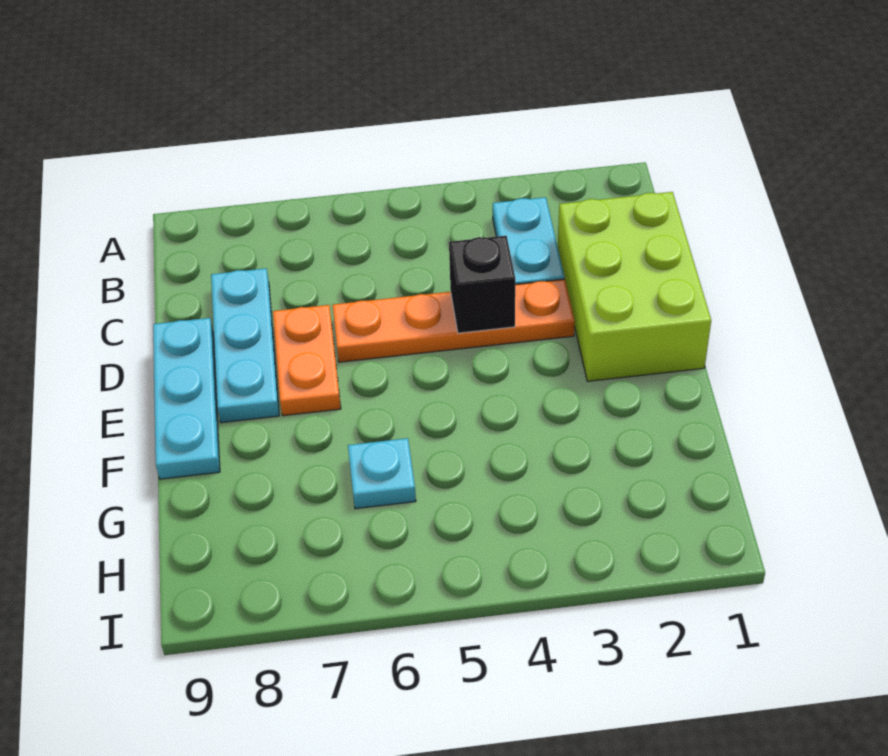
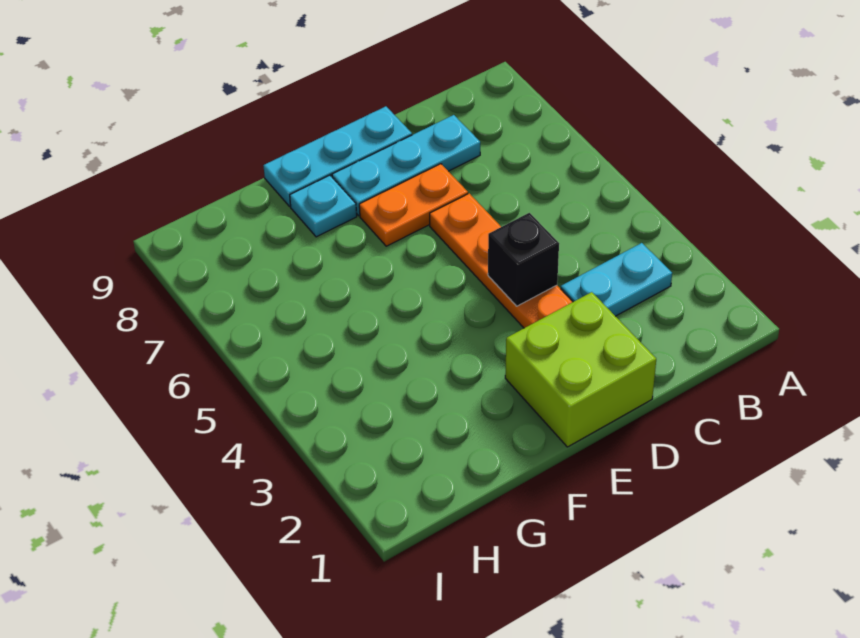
lime 2x3 brick [558,192,711,381] -> lime 2x2 brick [505,292,656,447]
cyan 1x1 plate [348,438,416,509] -> cyan 1x1 plate moved to [290,175,357,237]

